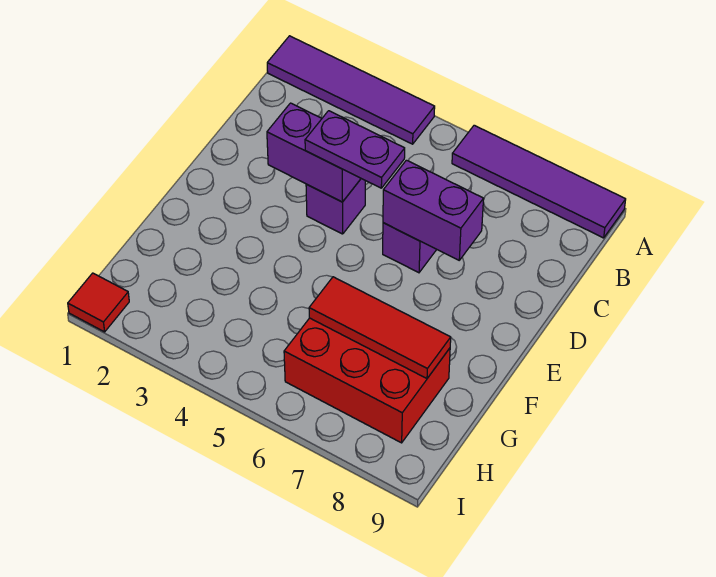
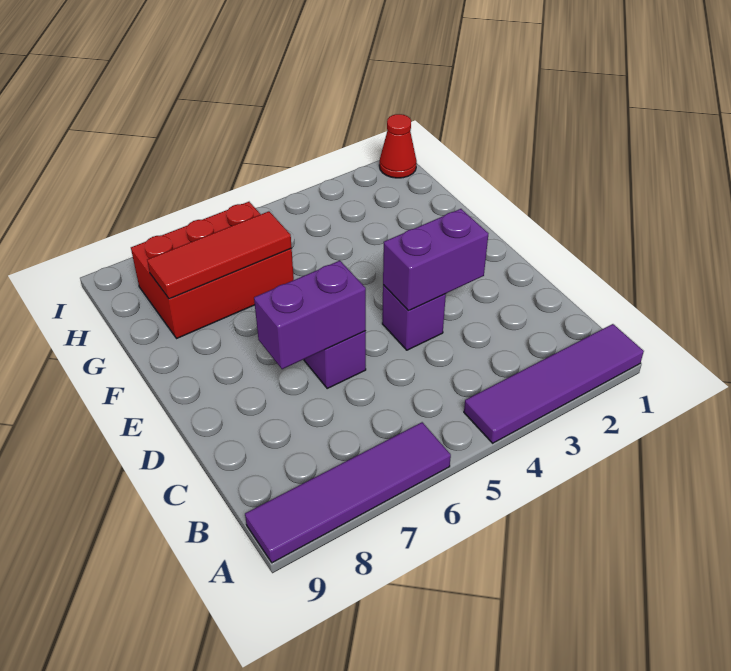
purple 1x2 plate [305,111,405,188] -> none
red 1x1 tile [68,273,129,332] -> red 1x1 cone [379,114,417,178]

